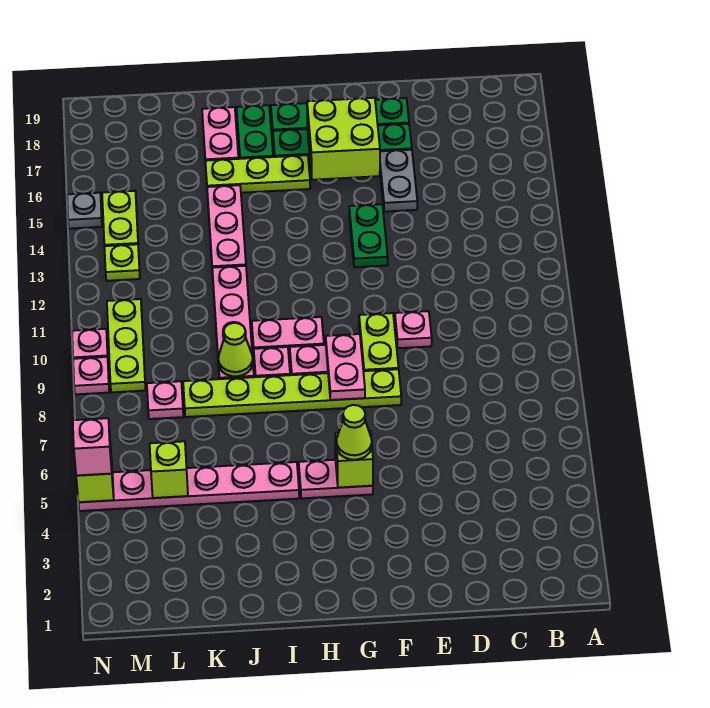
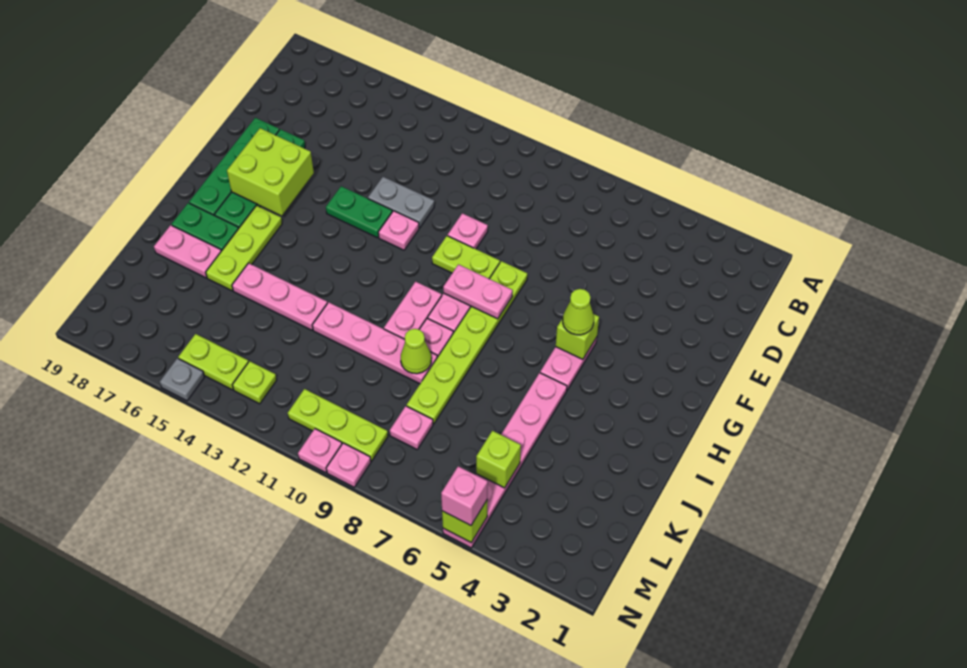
grey 1x2 plate [380,150,417,212] -> grey 1x2 plate moved to [368,177,434,228]
none -> pink 1x1 plate [378,211,419,250]

